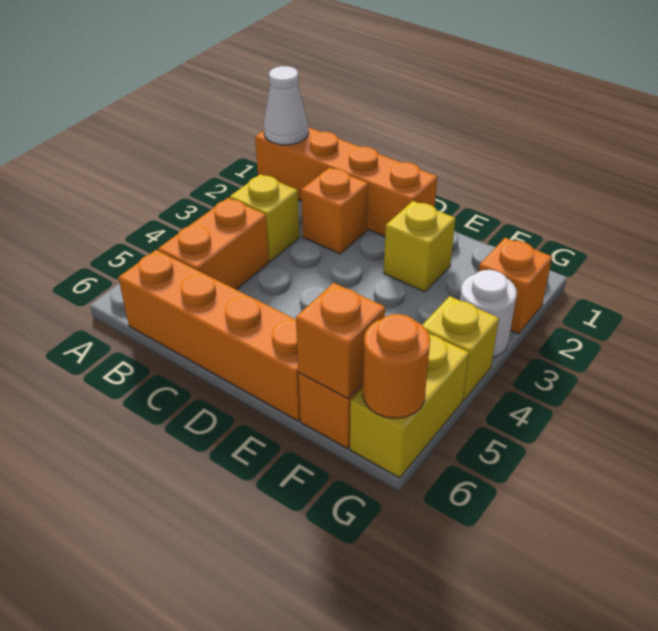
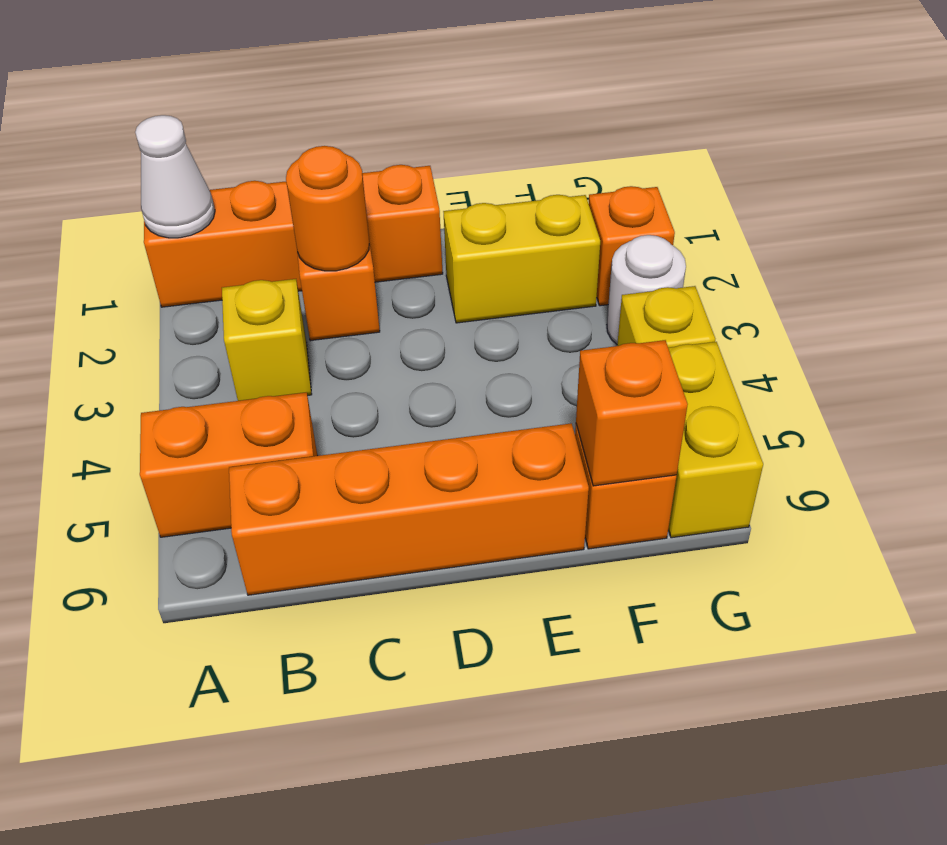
orange 1x2 brick [158,198,269,290] -> orange 1x2 brick turned to [140,392,318,537]
yellow 1x1 brick [384,201,455,292] -> yellow 1x2 brick [443,195,600,323]
orange 1x1 round brick [363,314,430,418] -> orange 1x1 round brick moved to [286,146,369,271]

